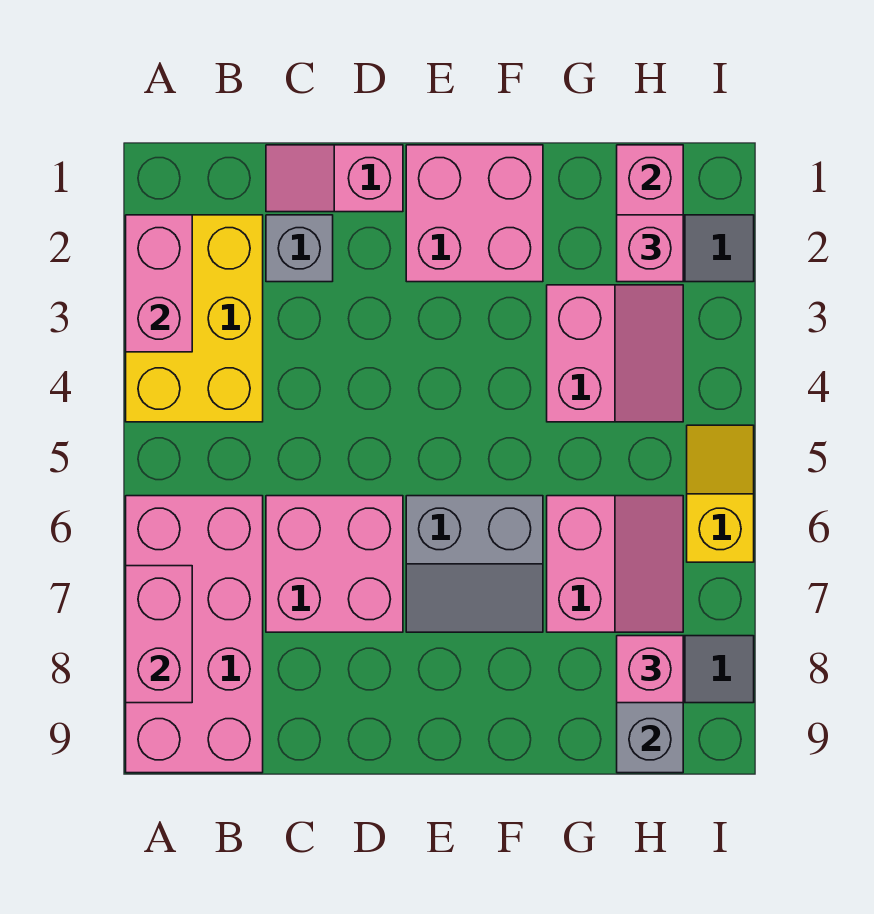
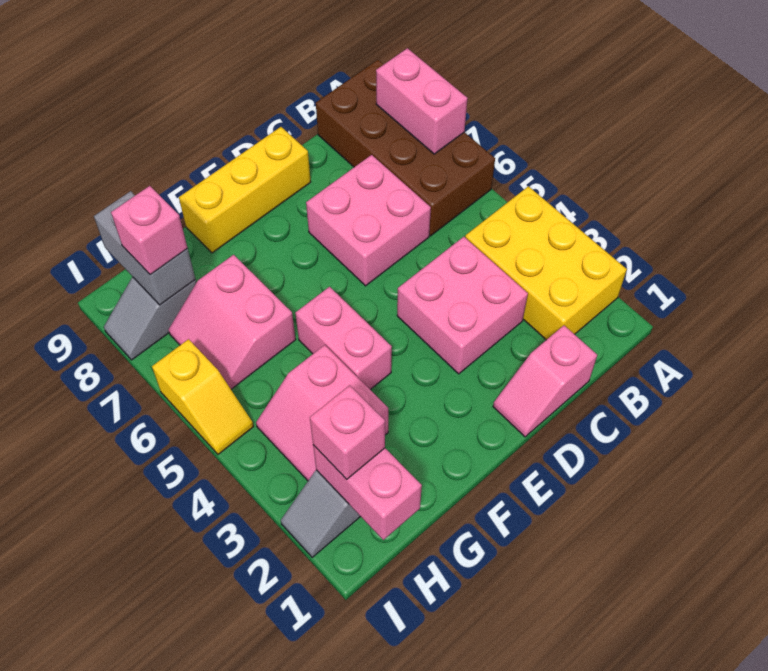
pink 1x2 brick [126,215,192,352] -> pink 1x2 brick moved to [295,287,392,390]
pink 2x4 brick [126,496,263,773] -> brown 2x4 brick [316,60,495,236]
pink 1x2 slope [266,145,403,212] -> pink 1x2 slope turned to [493,326,597,437]
grey 1x1 brick [266,215,333,282] -> none
none -> yellow 1x3 brick [179,127,311,253]
pink 2x2 brick [406,145,543,282] -> pink 2x2 brick moved to [397,237,528,374]
grey 2x2 slope [406,496,543,632] -> none

